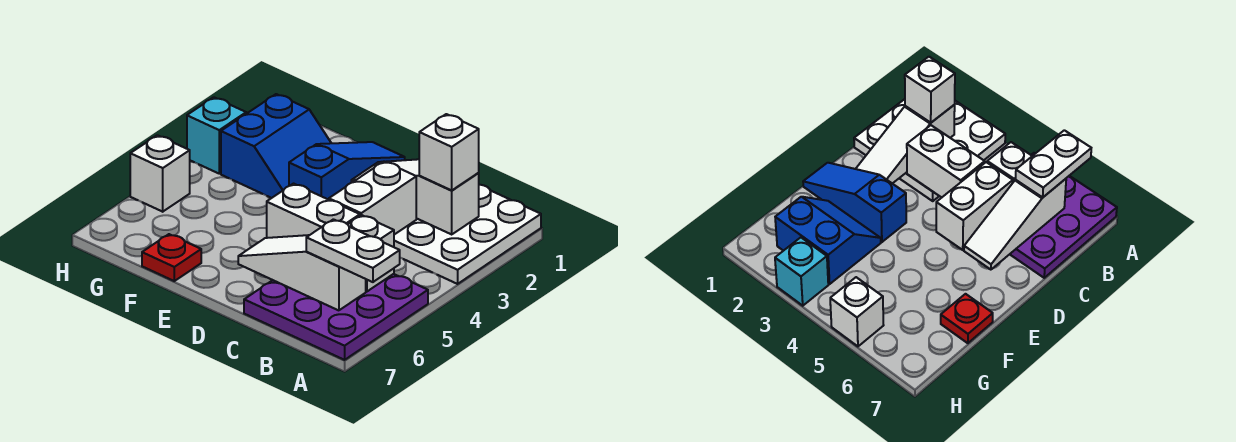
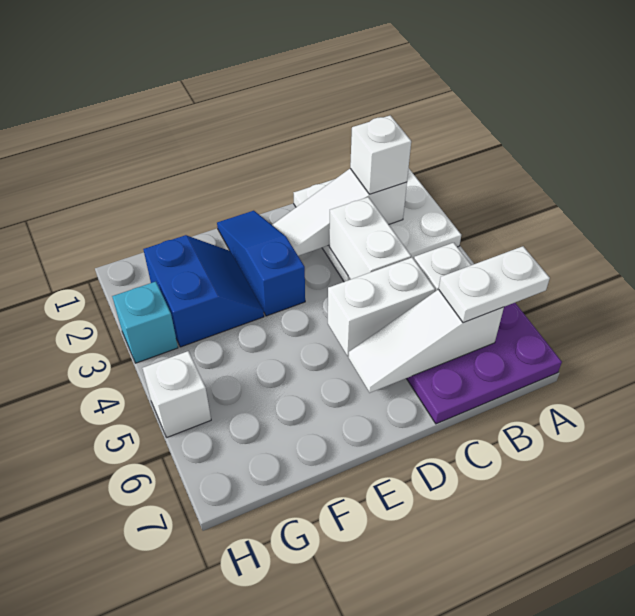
red 1x1 plate [142,234,201,281] -> none

